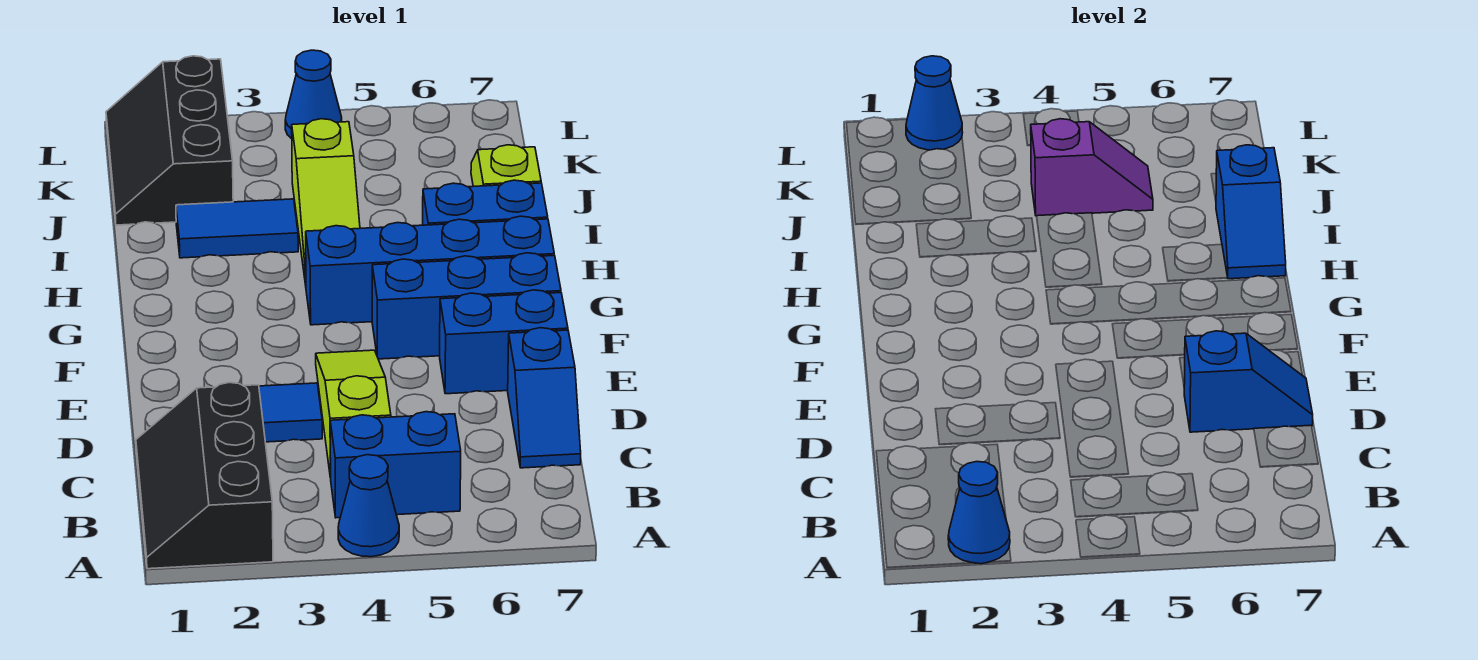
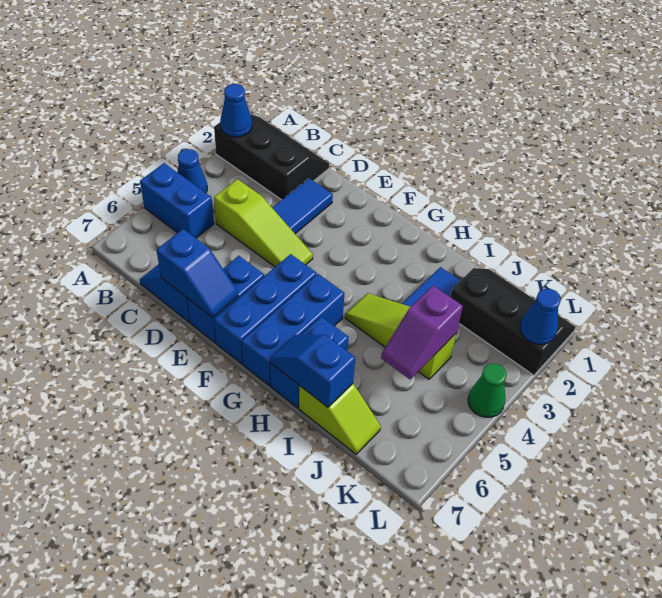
blue 1x2 brick [330,412,461,518] -> blue 1x2 brick turned to [140,163,214,238]
blue 1x2 slope [1184,331,1313,432] -> blue 1x2 slope turned to [157,229,238,318]
blue 1x4 brick [306,216,554,325] -> blue 1x3 brick [242,274,345,386]
blue 1x1 cone [285,50,342,139] -> green 1x1 cone [468,364,507,417]

